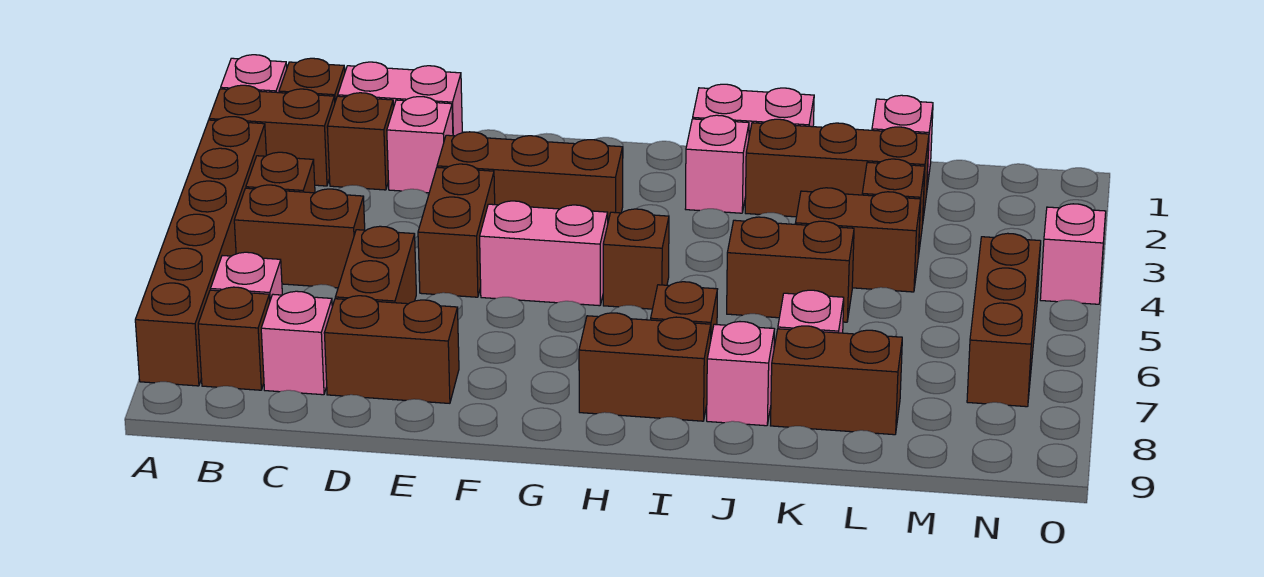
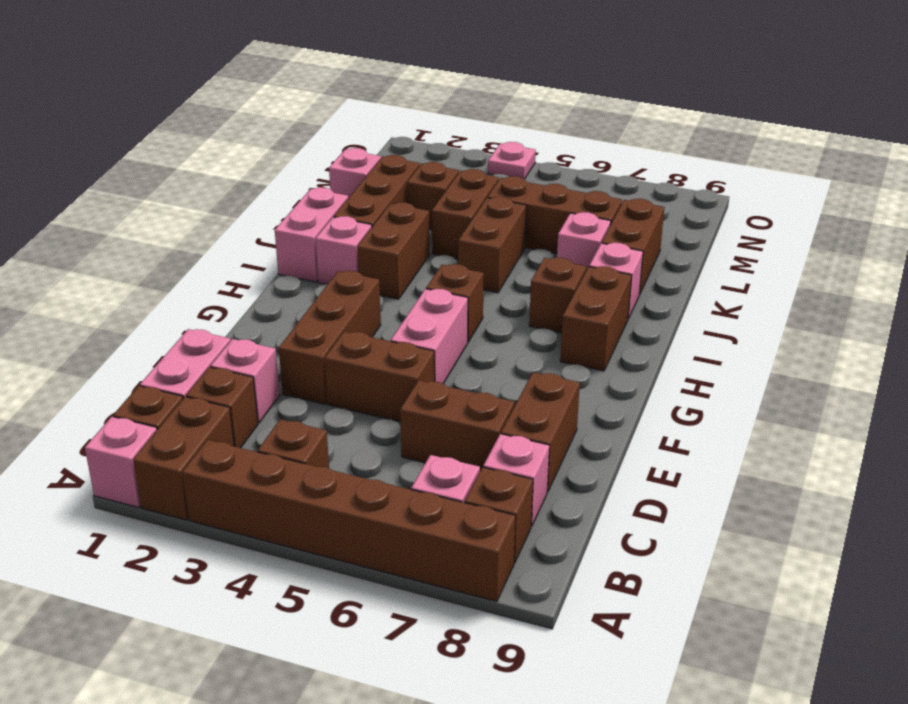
brown 1x2 brick [234,185,365,288] -> brown 1x2 brick moved to [357,203,430,299]
brown 1x3 brick [967,233,1041,407] -> brown 1x3 brick moved to [488,176,622,254]
pink 1x1 brick [1040,204,1106,304] -> pink 1x1 plate [488,142,536,179]

